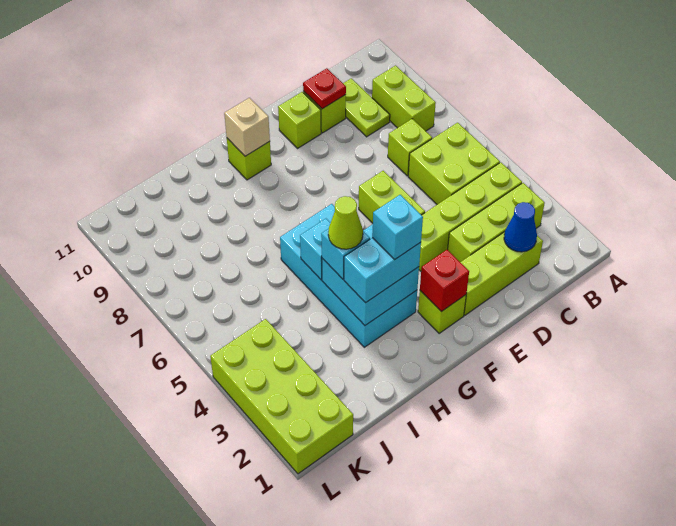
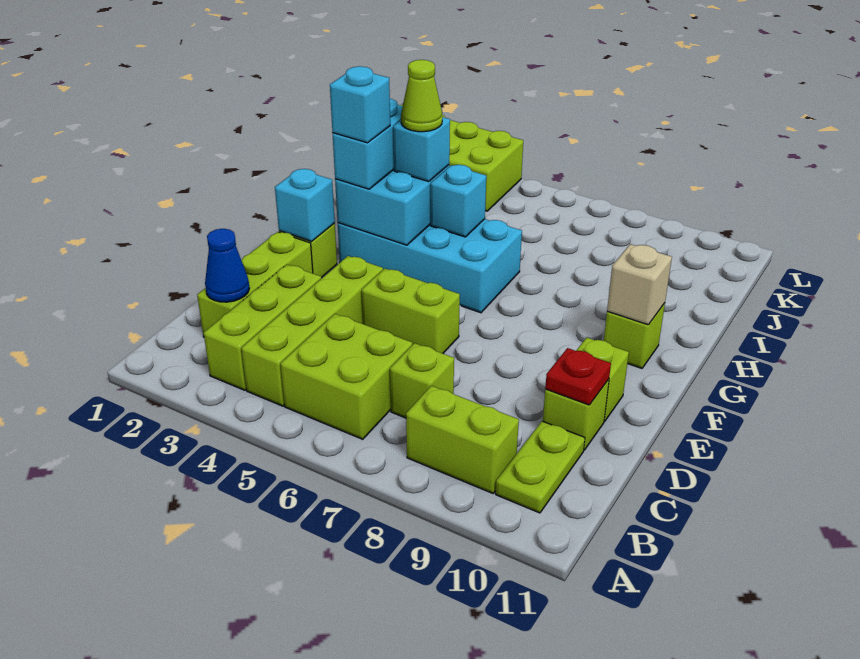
lime 1x2 plate [343,78,390,137] -> lime 1x2 plate turned to [496,421,585,513]
red 1x1 brick [420,250,469,312] -> cyan 1x1 brick [275,169,335,241]

